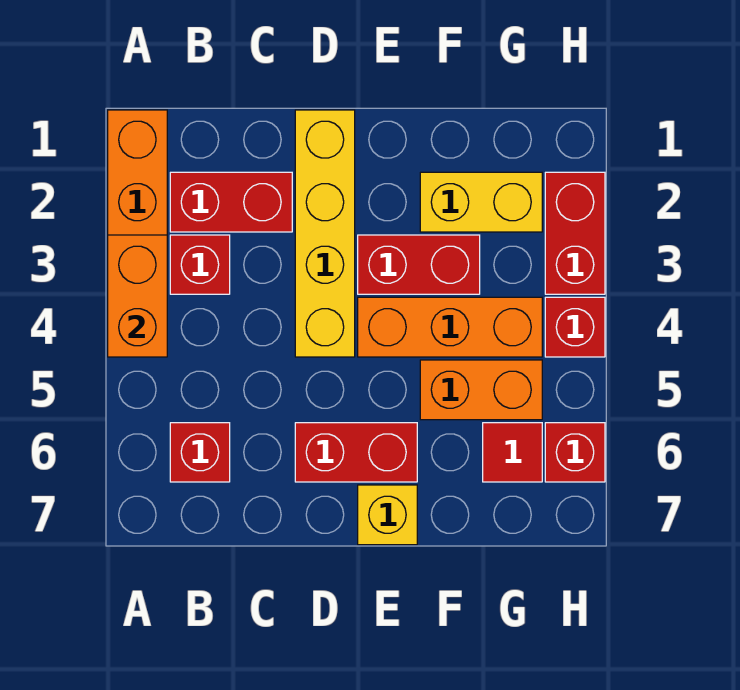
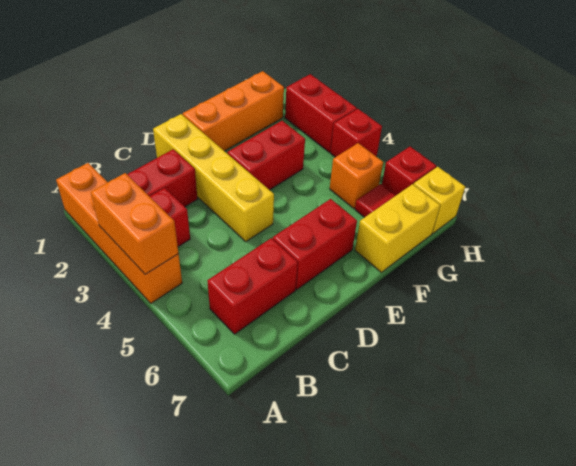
red 1x1 brick [170,423,230,482] -> red 1x2 brick [207,238,298,334]
orange 1x3 brick [358,297,542,357] -> orange 1x3 brick moved to [183,71,284,151]
yellow 1x1 brick [358,485,417,545] -> yellow 1x1 brick moved to [414,167,465,233]
yellow 1x2 brick [420,172,542,232] -> yellow 1x2 brick moved to [355,184,440,272]
orange 1x2 brick [420,360,542,420] -> orange 1x1 brick [330,143,383,208]

